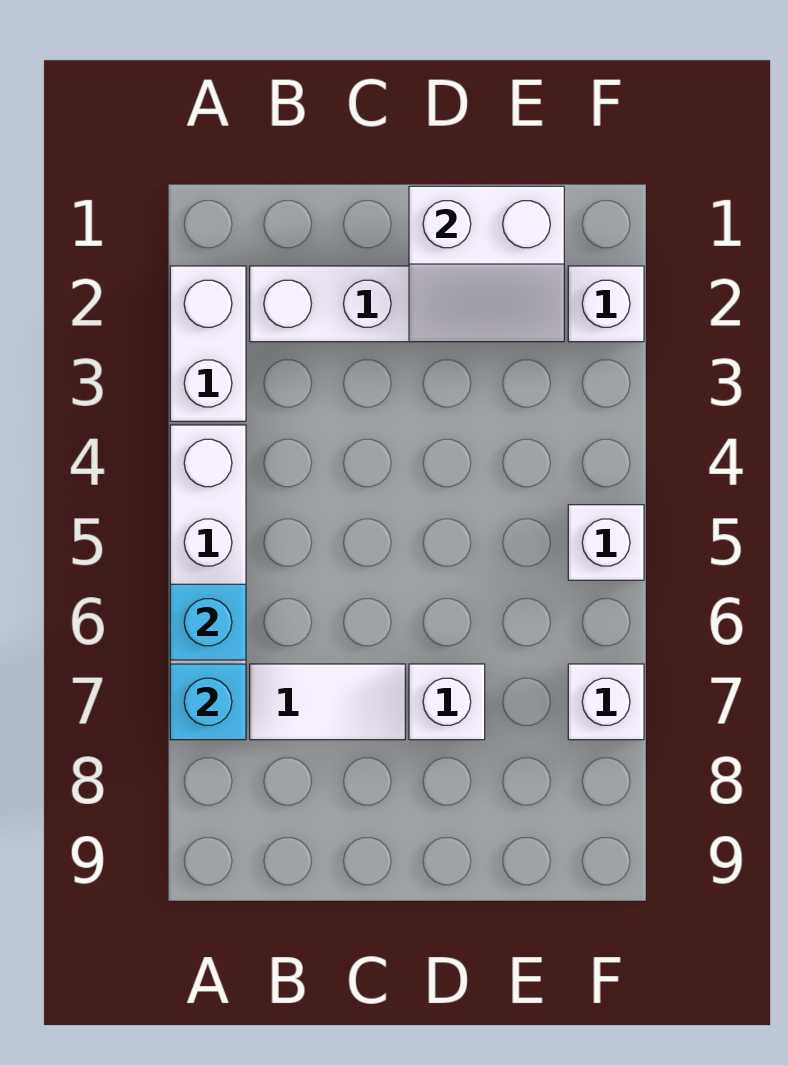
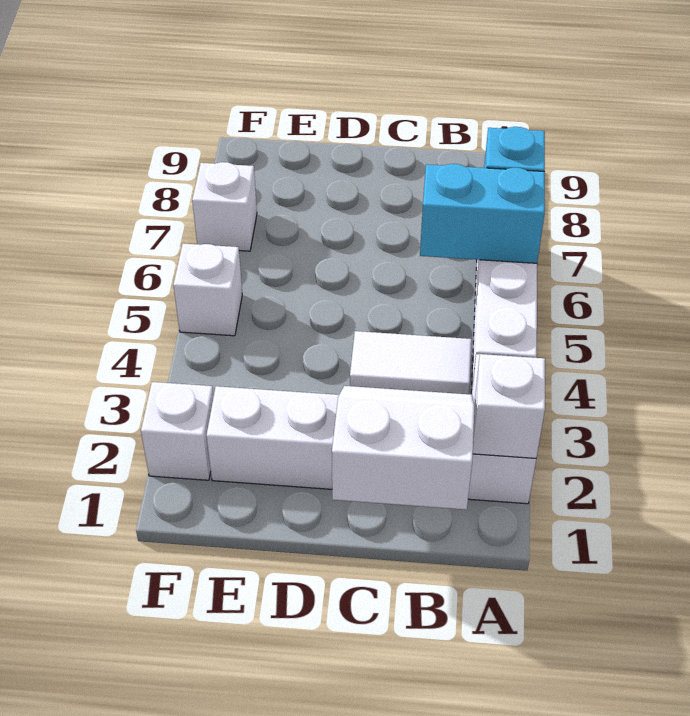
cyan 1x1 brick [170,584,246,660] -> cyan 1x2 brick [420,164,545,263]
white 1x2 tile [250,664,405,740] -> white 1x2 tile moved to [350,331,472,394]
white 2x2 slope [409,186,564,342] -> white 2x2 slope moved to [332,386,475,510]
white 1x1 brick [409,664,485,740] -> white 1x1 brick moved to [473,354,545,458]

